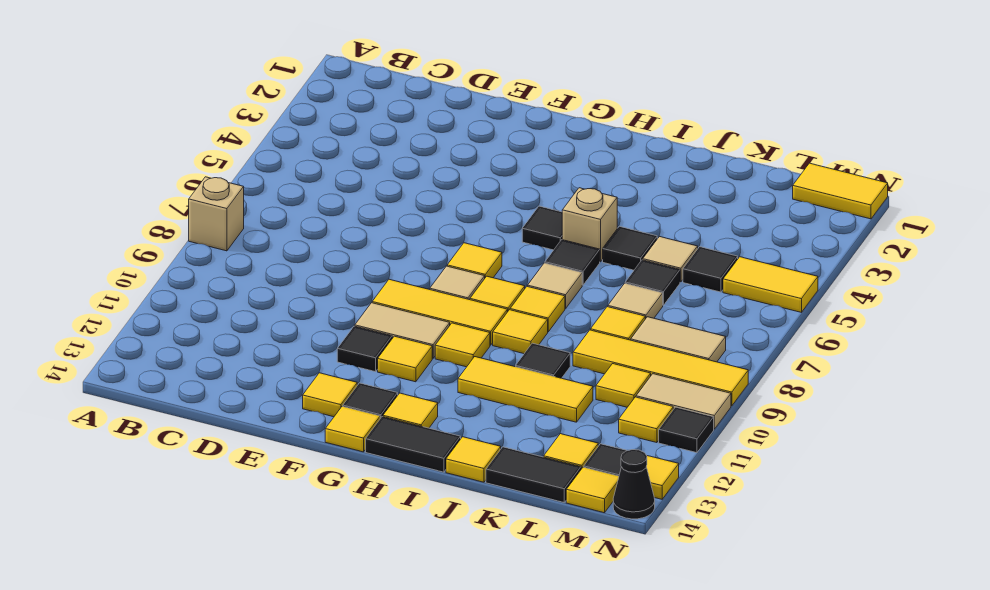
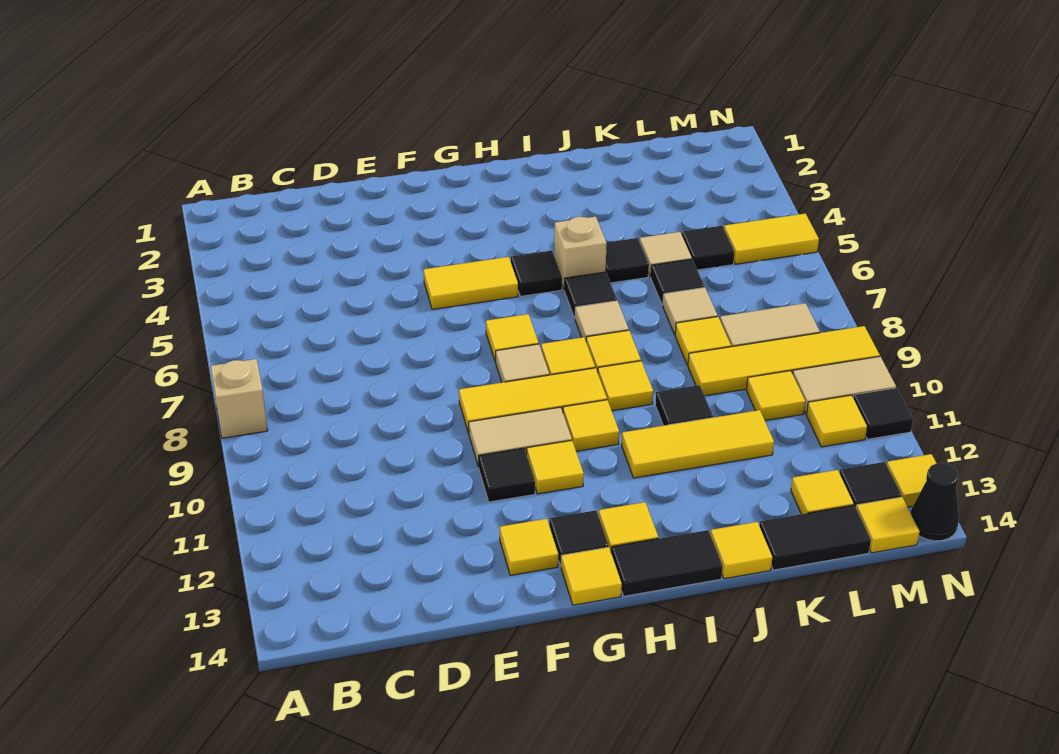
yellow 1x2 tile [793,163,888,219] -> yellow 1x2 tile moved to [424,257,518,310]

